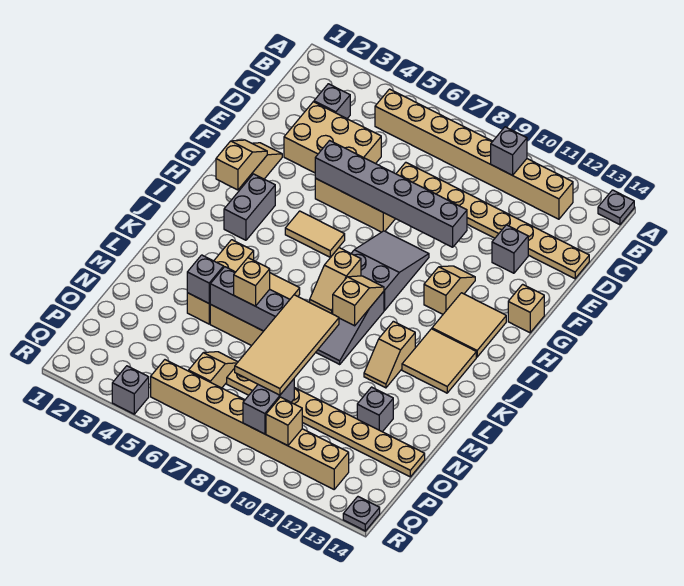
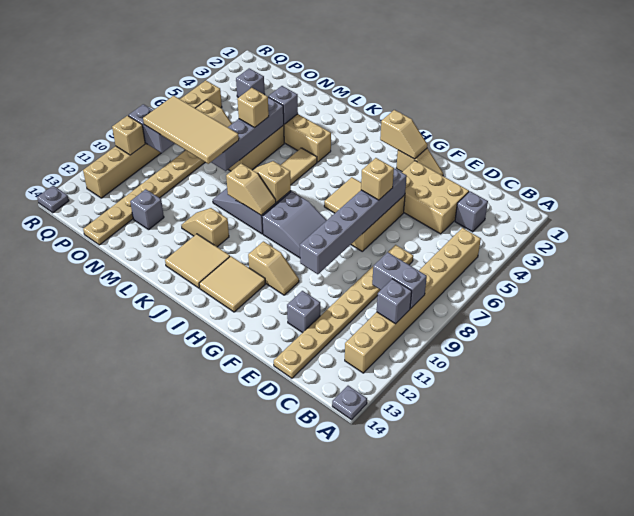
tan 2x3 brick [284,102,381,173] -> tan 2x3 brick turned to [402,161,469,234]
tan 1x1 brick [508,284,544,333] -> tan 1x1 brick moved to [361,158,394,200]
grey 1x2 brick [224,174,275,240] -> grey 1x2 brick moved to [372,252,427,309]
grey 1x1 brick [112,366,149,414] -> grey 1x1 brick moved to [236,68,265,98]

